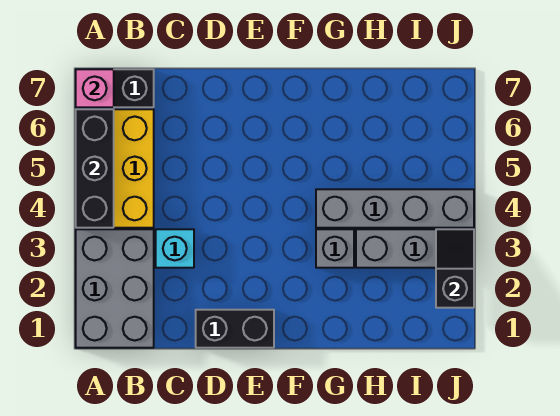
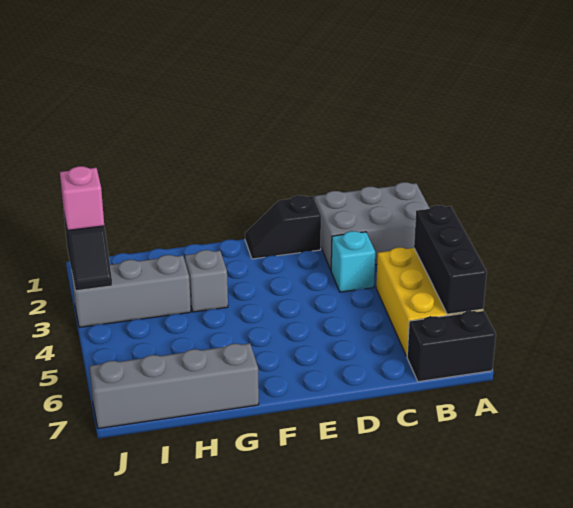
grey 2x3 brick [76,229,154,348] -> grey 2x3 brick turned to [315,182,429,270]
pink 1x1 brick [76,69,114,107] -> pink 1x1 brick moved to [60,166,104,231]
black 1x2 brick [196,310,274,348] -> black 1x2 slope [245,195,321,259]
grey 1x4 brick [316,189,474,228] -> grey 1x4 brick moved to [89,343,259,429]

